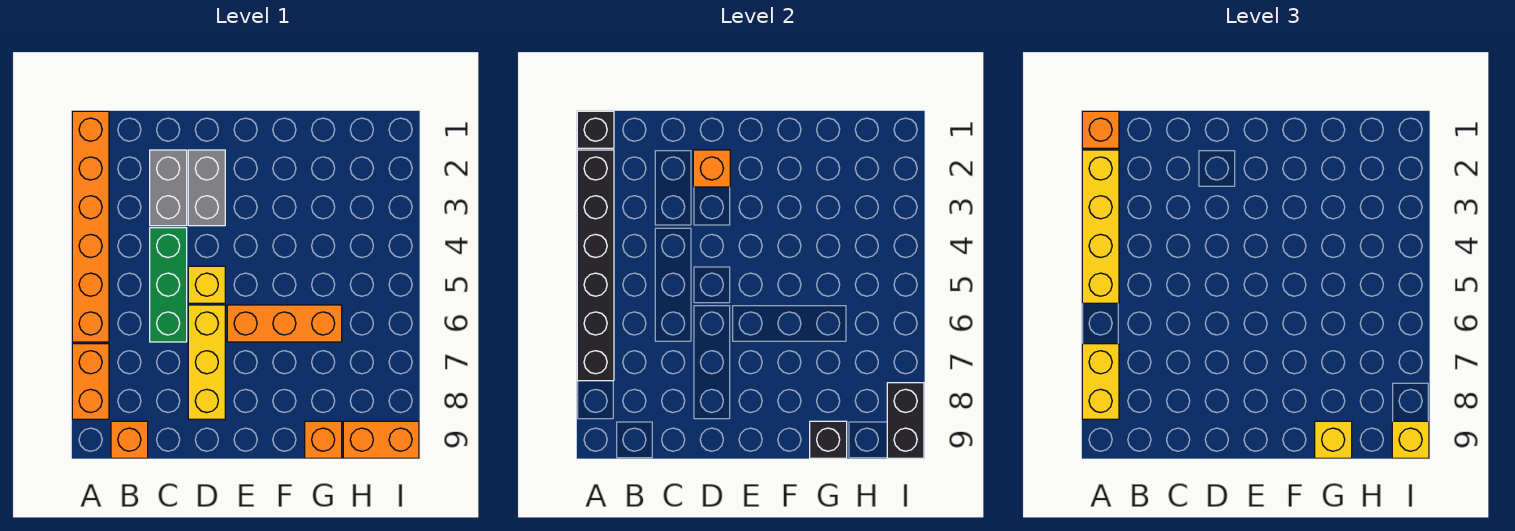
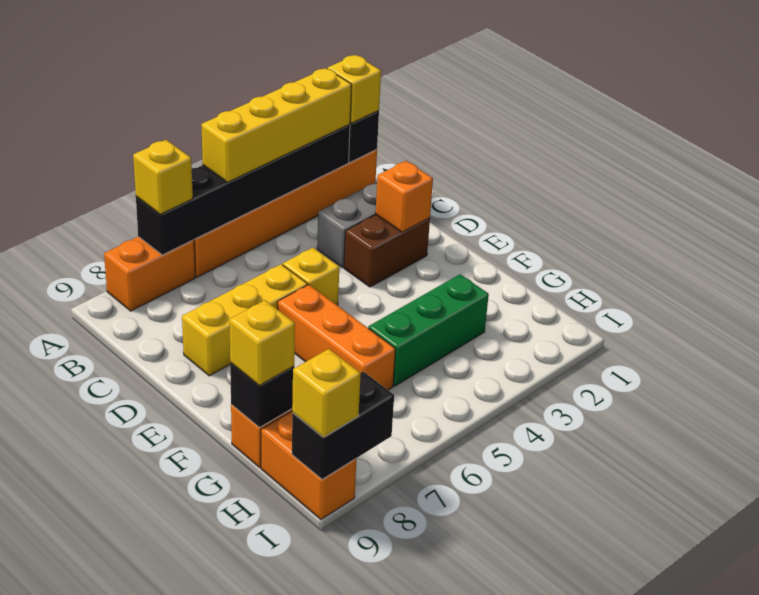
orange 1x1 brick [1082,111,1119,148] -> yellow 1x1 brick [327,55,381,123]
yellow 1x2 brick [1082,344,1119,419] -> yellow 1x1 brick [133,140,193,214]
orange 1x1 brick [111,421,148,458] -> none
green 1x3 brick [150,228,187,342] -> green 1x3 brick moved to [368,274,489,386]
grey 1x2 brick [188,150,225,226] -> brown 1x2 brick [344,215,430,287]

